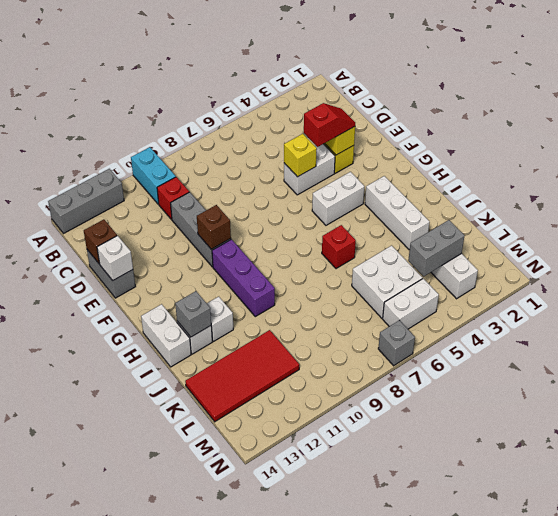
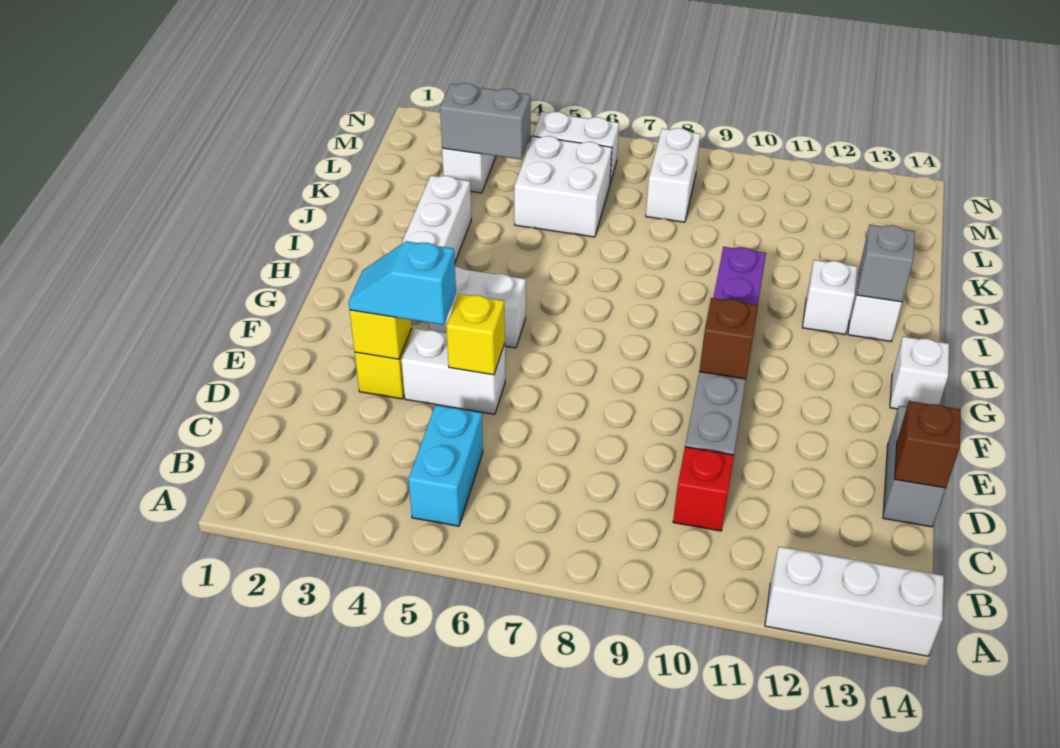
cyan 1x2 brick [131,147,176,204] -> cyan 1x2 brick moved to [408,405,483,526]
grey 1x3 brick [48,169,124,234] -> white 1x3 brick [765,547,944,656]
red 1x2 slope [304,103,355,147] -> cyan 1x2 slope [348,241,456,325]
white 1x1 brick [97,236,133,280] -> white 1x1 brick moved to [890,337,949,409]
white 1x2 brick [141,304,191,367] -> white 1x2 brick moved to [646,128,700,222]
red 1x1 brick [322,225,356,269] -> none
red 2x4 tile [185,330,299,422] -> none
grey 1x1 brick [378,320,415,366] -> none

